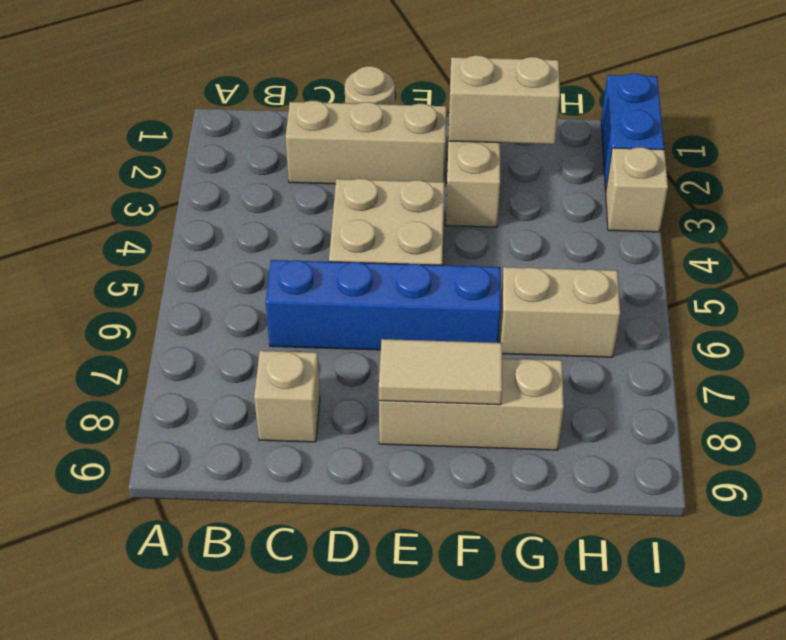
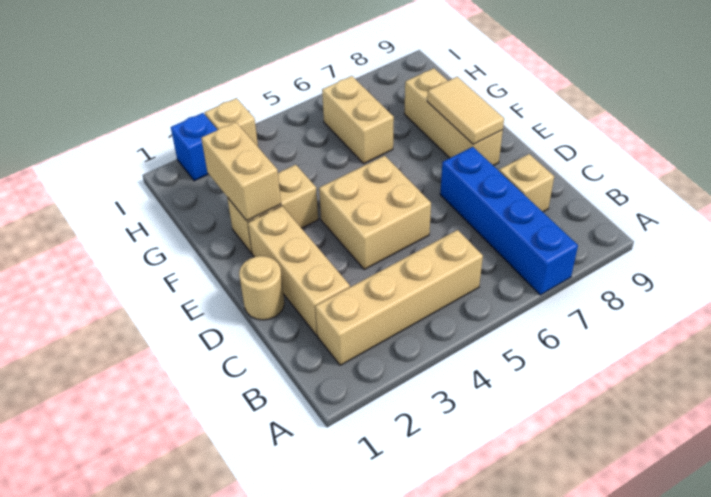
none -> tan 1x4 brick [315,230,483,365]
blue 1x4 brick [266,260,501,350] -> blue 1x4 brick moved to [440,147,578,295]
blue 1x2 brick [601,73,664,191] -> blue 1x1 brick [171,113,217,181]

